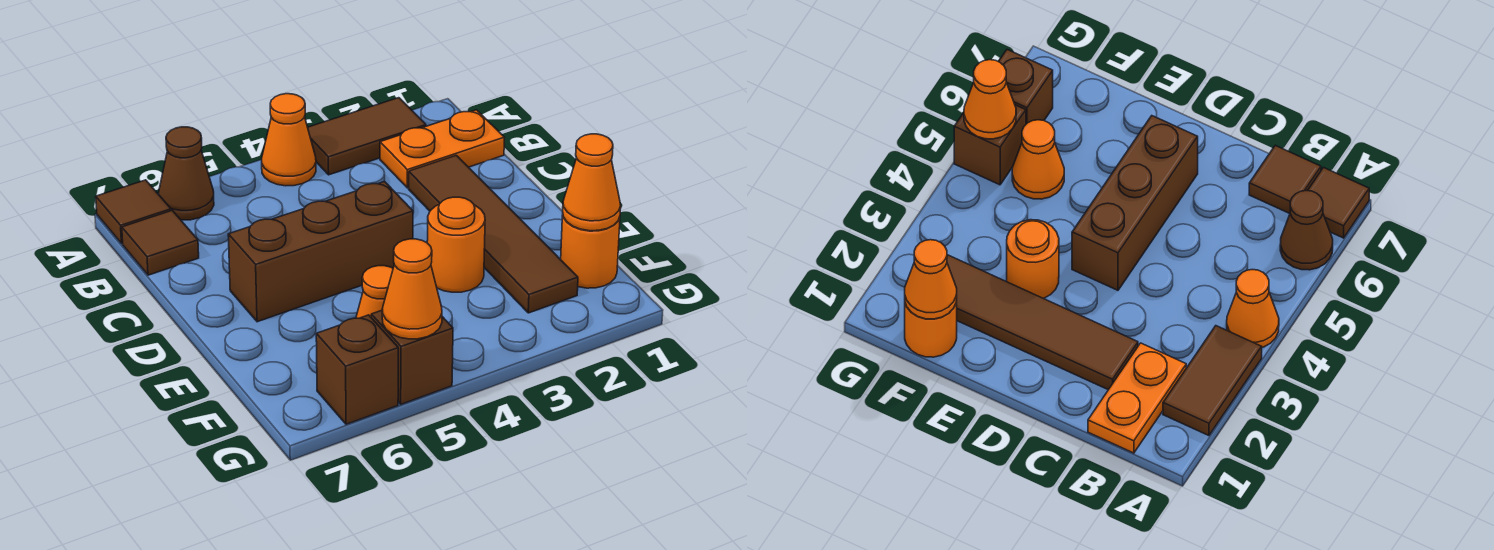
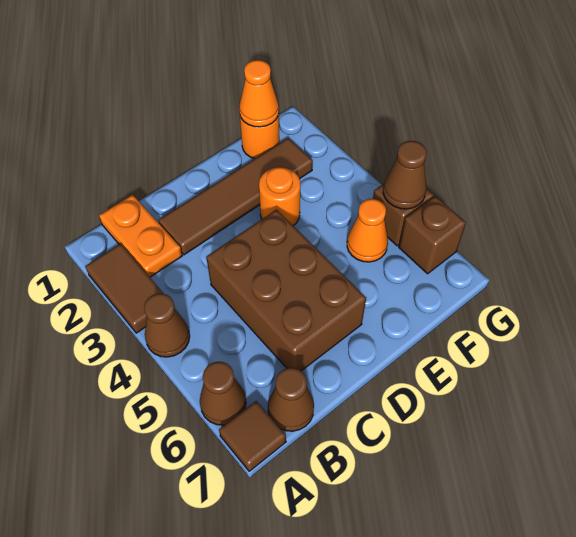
orange 1x1 cone [262,94,316,186] -> brown 1x1 cone [144,294,190,357]
brown 1x1 tile [122,211,199,275] -> brown 1x1 cone [268,368,314,431]
brown 1x3 brick [228,181,413,322] -> brown 2x3 brick [206,210,366,371]
orange 1x1 cone [382,239,442,339] -> brown 1x1 cone [383,141,427,209]

